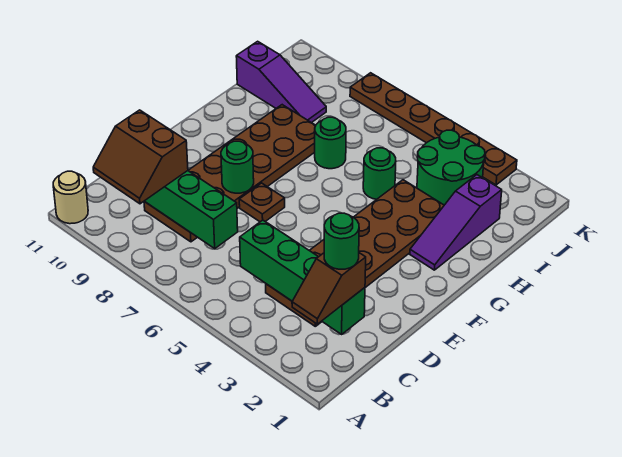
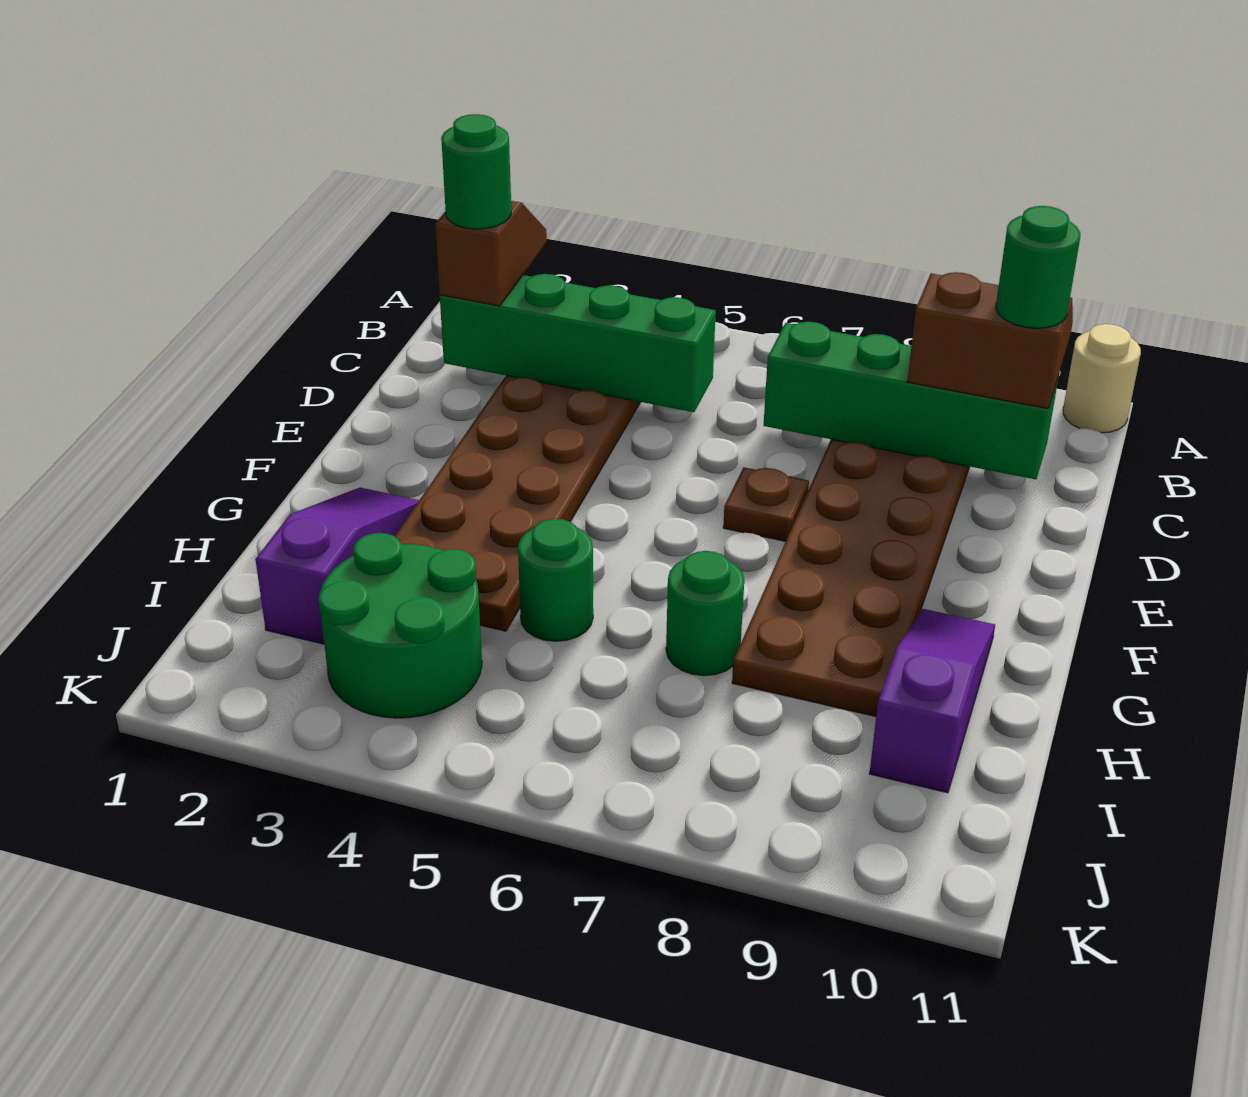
green 1x1 round brick [221,141,254,193] -> green 1x1 round brick moved to [996,206,1080,328]
purple 1x3 slope [236,41,326,123] -> purple 1x3 slope turned to [869,609,995,793]
brown 1x6 plate [350,73,517,185] -> none

